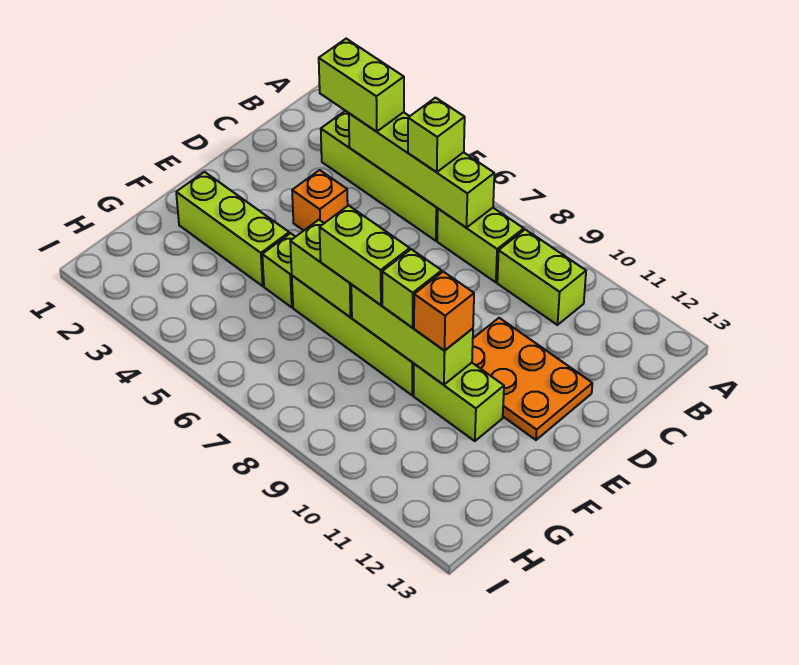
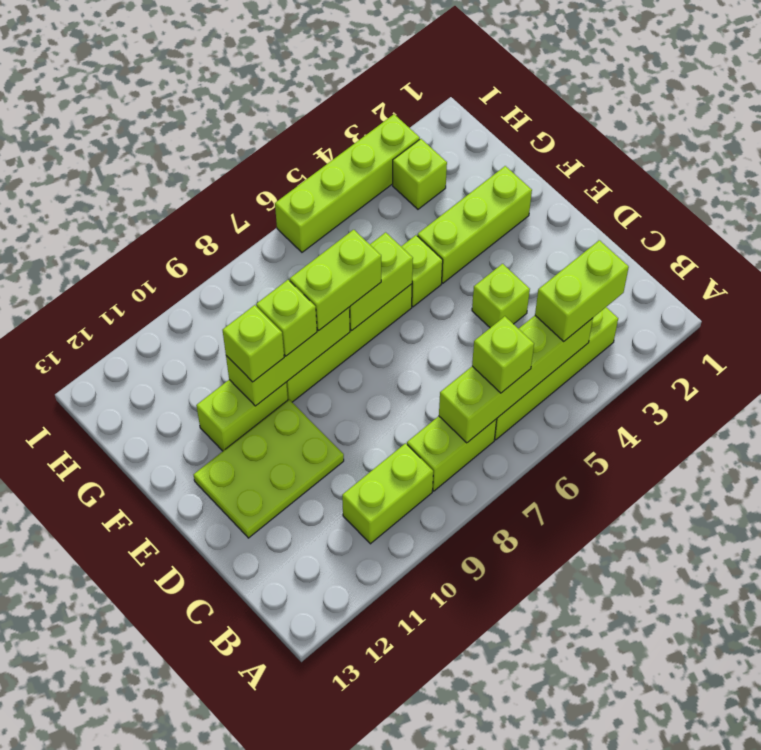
orange 1x1 brick [292,170,348,231] -> lime 1x1 brick [472,264,530,328]
orange 2x3 plate [472,318,592,440] -> lime 2x3 plate [193,400,344,538]
orange 1x1 brick [414,272,474,350] -> lime 1x1 brick [223,305,284,382]
none -> lime 1x1 brick [393,139,447,209]
none -> lime 1x4 brick [275,114,420,252]

